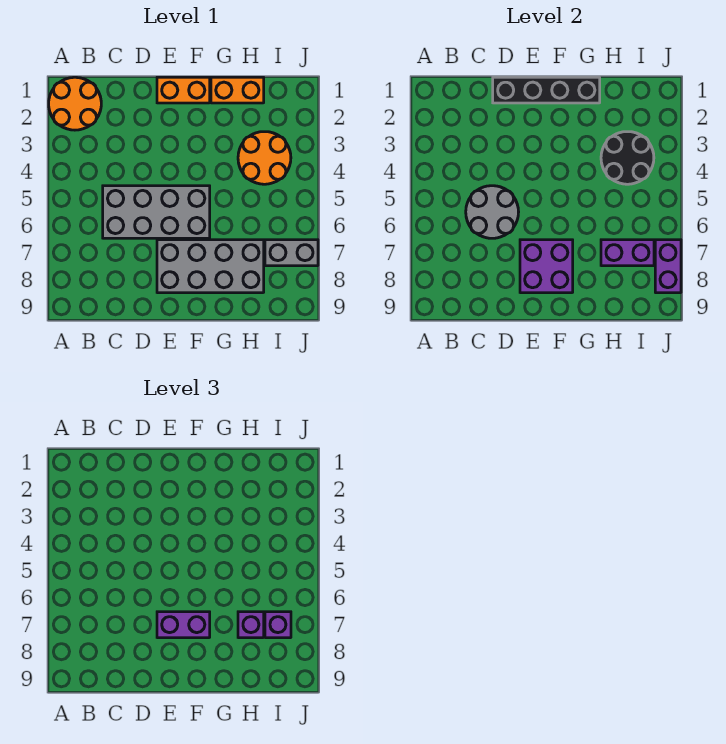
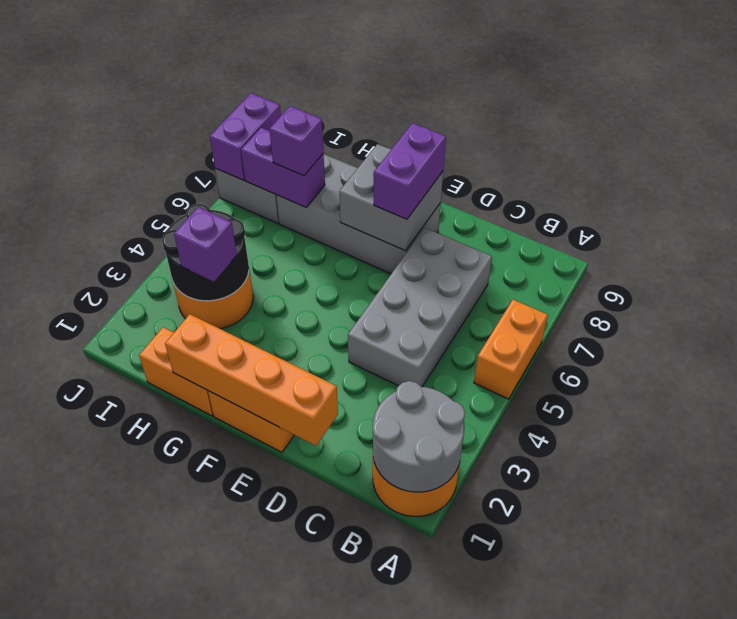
none -> orange 1x2 brick [474,300,548,399]
grey 2x4 brick [103,186,210,238] -> grey 2x4 brick turned to [348,228,492,387]
grey 2x2 round brick [466,186,519,238] -> grey 2x2 round brick moved to [373,381,465,492]
black 1x4 brick [493,77,600,103] -> orange 1x4 brick [165,314,338,446]
purple 2x2 brick [520,240,573,293] -> grey 2x2 brick [339,144,443,251]
purple 1x2 brick [157,612,210,638] -> purple 1x2 brick turned to [374,123,446,219]
purple 1x1 brick [265,612,291,638] -> purple 1x1 brick moved to [174,207,237,282]

